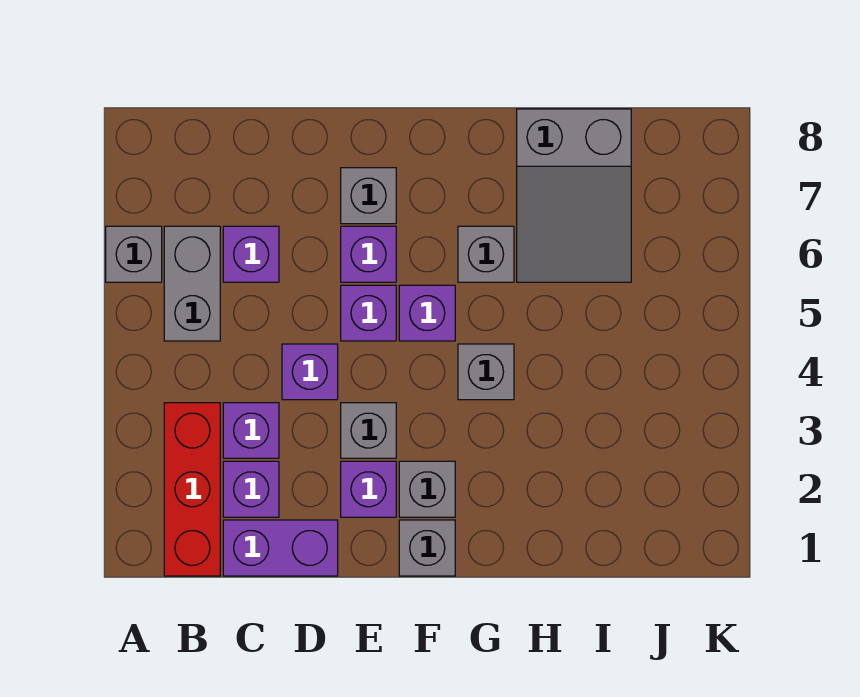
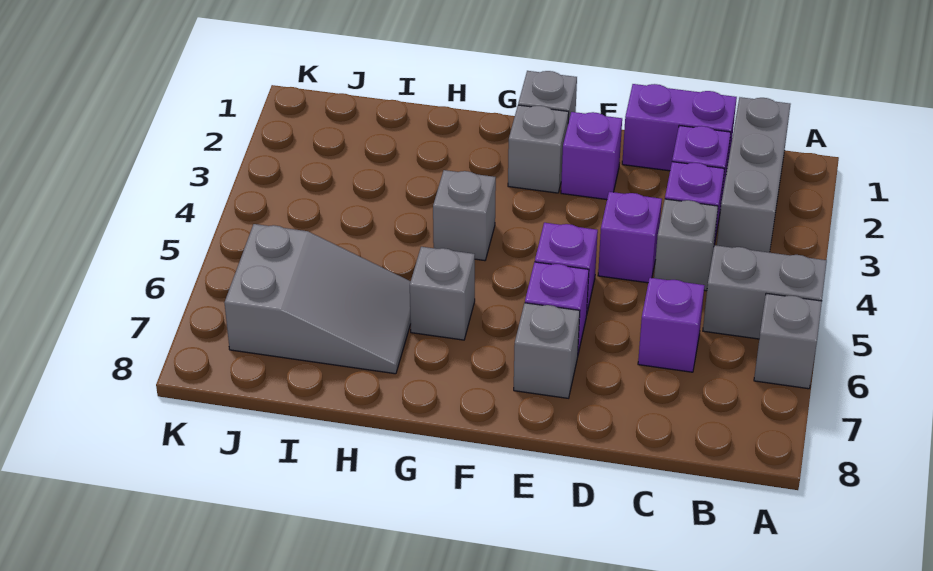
red 1x3 brick [164,403,220,576] -> grey 1x3 brick [717,97,791,253]
grey 1x2 brick [164,226,220,341] -> grey 1x2 brick turned to [703,245,827,339]
grey 1x1 brick [341,403,396,458] -> grey 1x1 brick moved to [654,199,718,291]
purple 1x1 brick [399,285,455,341] -> none
grey 2x3 slope [517,109,631,282] -> grey 2x3 slope turned to [225,224,411,374]

